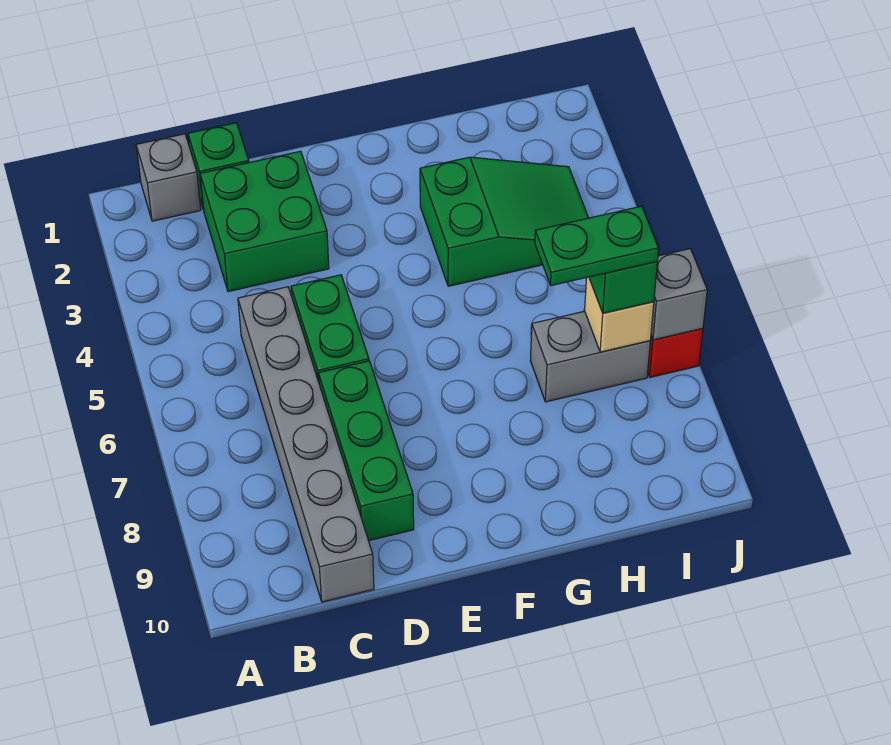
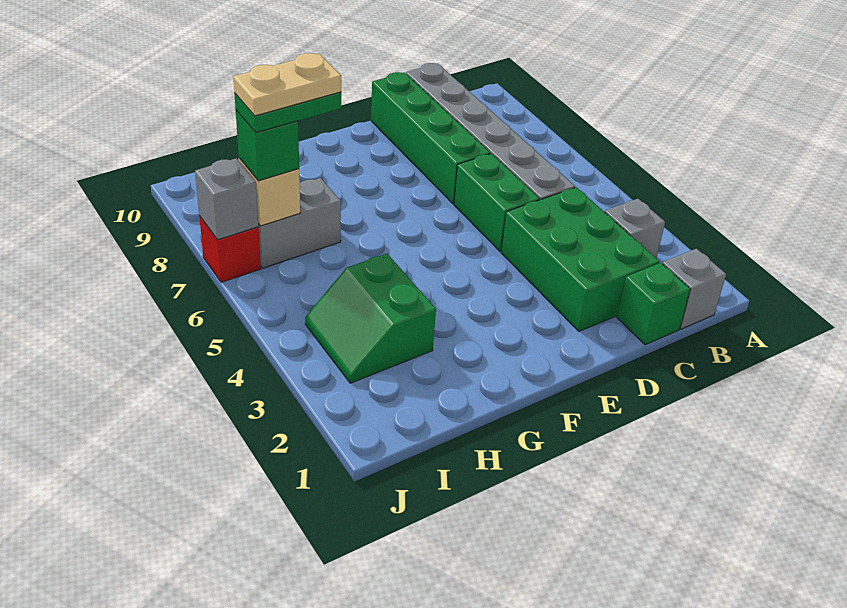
none -> grey 1x1 brick [605,199,665,258]
green 2x2 brick [200,151,329,292] -> green 2x3 brick [501,187,659,331]
green 1x3 brick [318,361,414,541] -> green 1x4 brick [371,72,490,204]
green 2x3 slope [420,157,588,286] -> green 2x2 slope [305,254,436,383]
none -> tan 1x2 plate [233,53,341,116]

